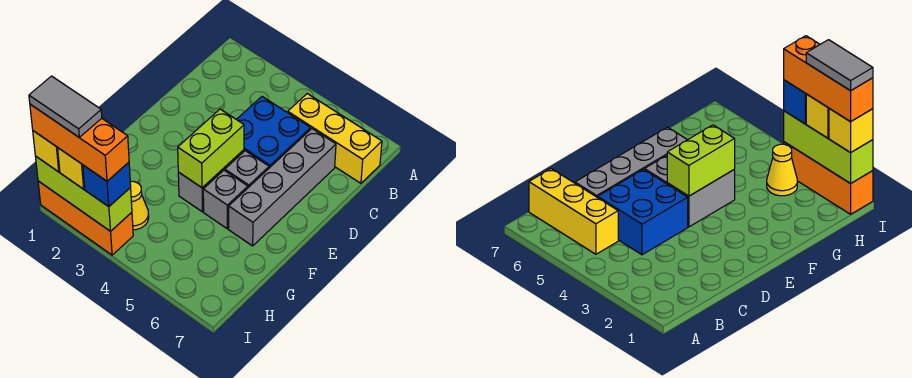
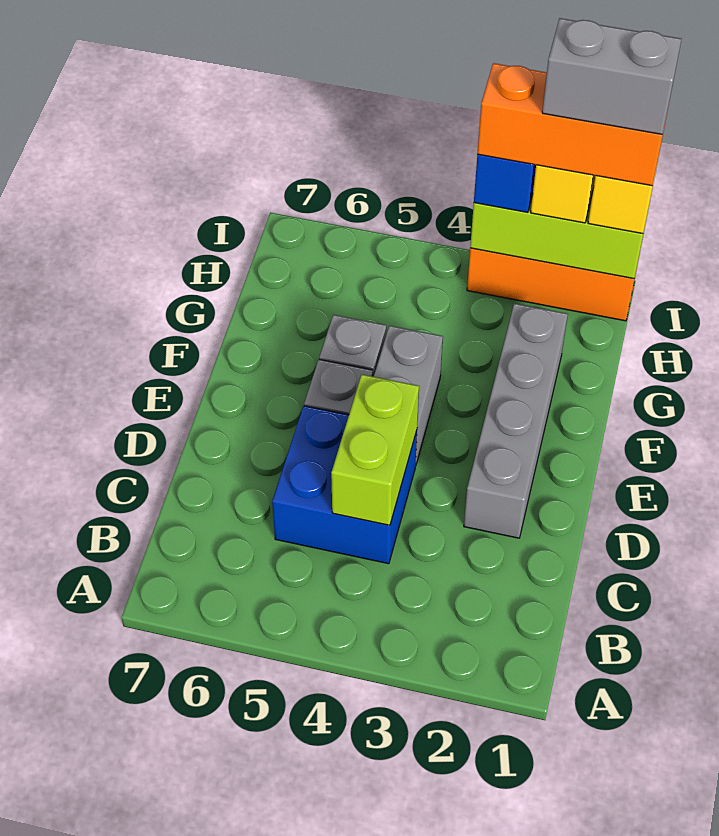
yellow 1x3 brick [288,94,382,183] -> none
grey 1x4 brick [229,129,336,246] -> grey 1x4 brick moved to [464,303,568,538]
lime 1x2 brick [178,109,244,188] -> lime 1x2 brick moved to [331,375,419,525]
yellow 1x1 cone [130,181,149,230] -> none
grey 1x2 tile [29,76,102,137] -> grey 1x2 brick [542,18,681,134]

